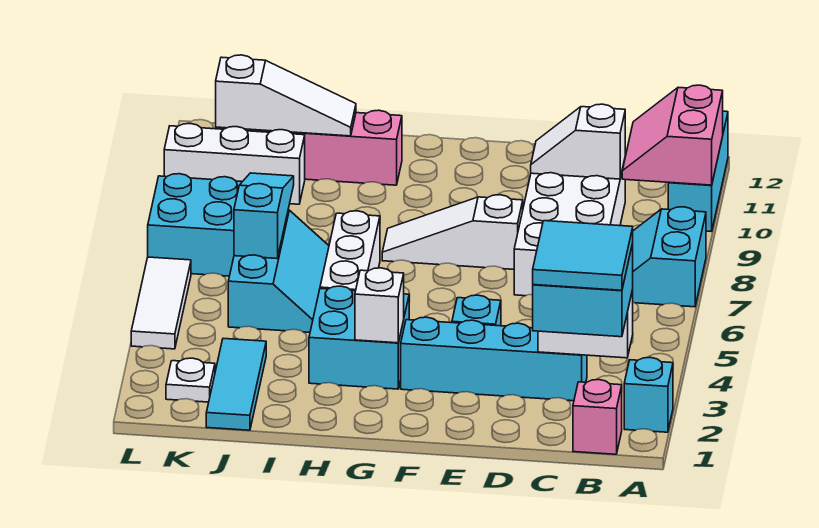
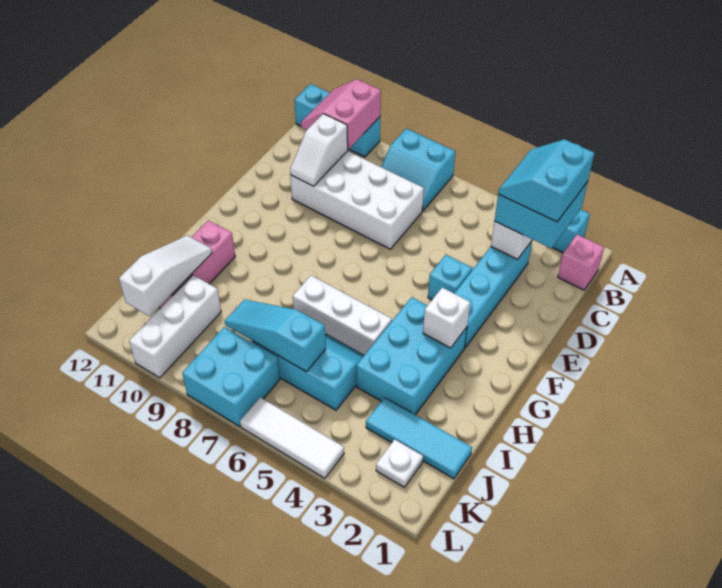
pink 2x2 slope [622,85,723,185] -> pink 2x2 slope turned to [301,79,381,149]
cyan 2x2 tile [533,221,633,290] -> cyan 2x2 slope [498,139,594,222]
white 1x3 slope [382,195,523,269] -> none
cyan 2x2 brick [309,286,409,389] -> cyan 2x3 brick [357,297,467,415]

